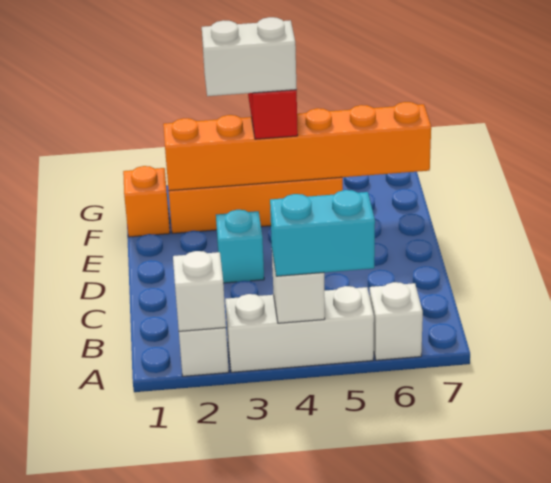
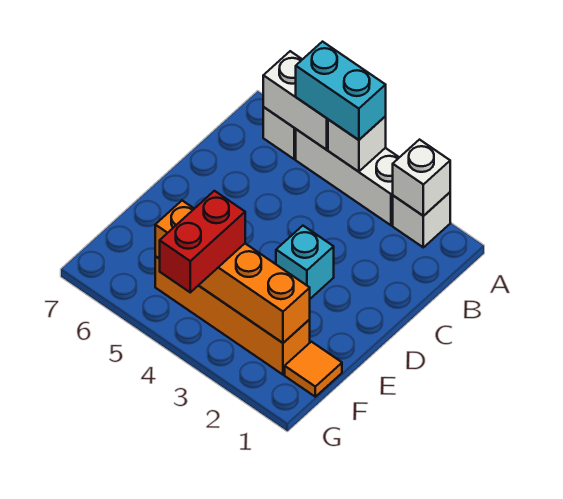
orange 1x1 brick [123,166,170,237] -> orange 1x1 tile [285,342,342,397]
orange 1x6 brick [163,102,431,191] -> orange 1x4 brick [155,201,310,343]
white 1x2 brick [202,17,297,96] -> white 1x2 brick moved to [263,51,328,150]

